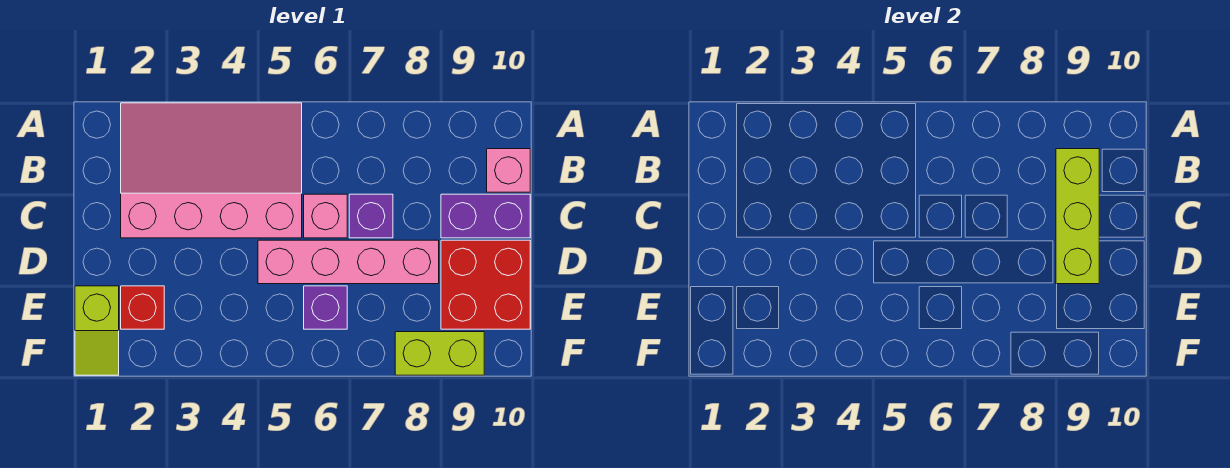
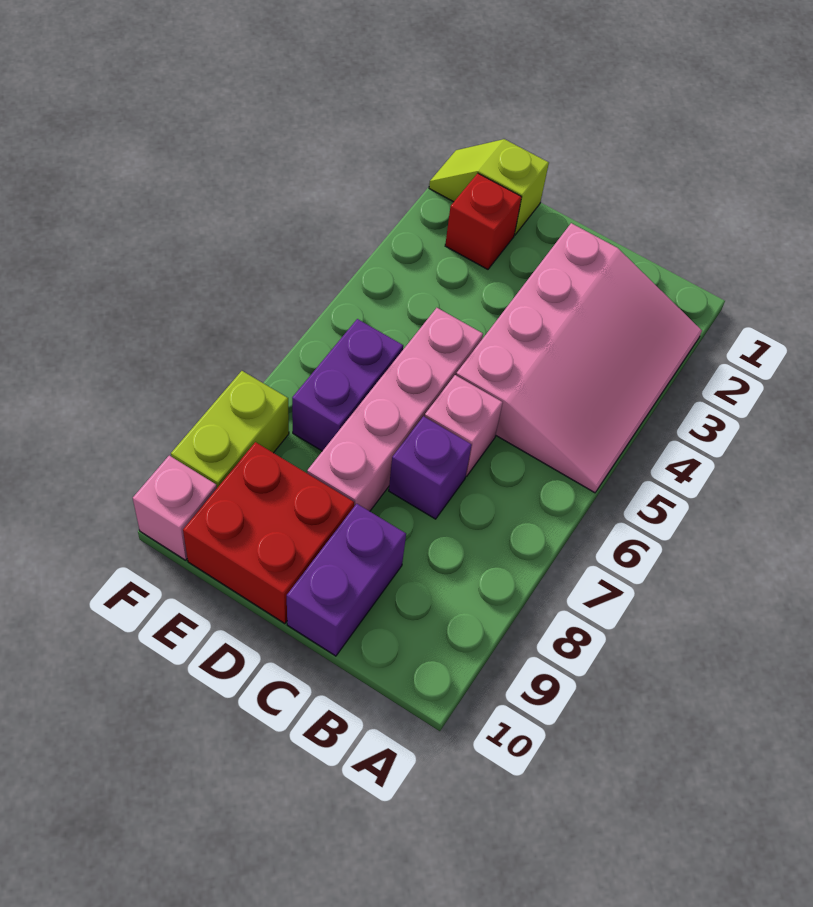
lime 1x3 brick [1056,149,1099,284] -> none
pink 1x1 brick [487,149,530,192] -> pink 1x1 brick moved to [133,456,217,560]
purple 1x1 brick [304,286,347,329] -> purple 1x2 brick [292,319,403,451]

